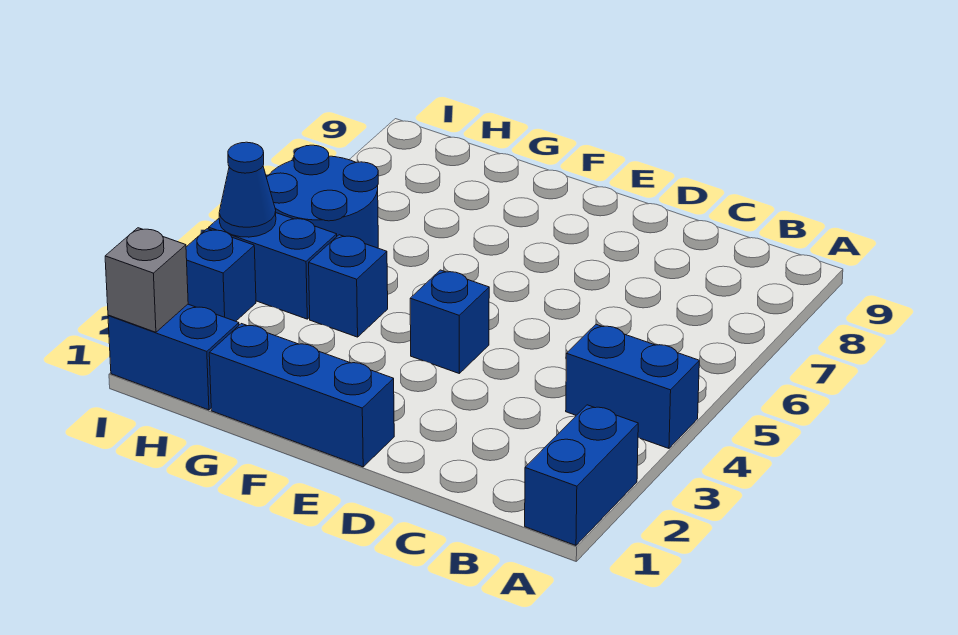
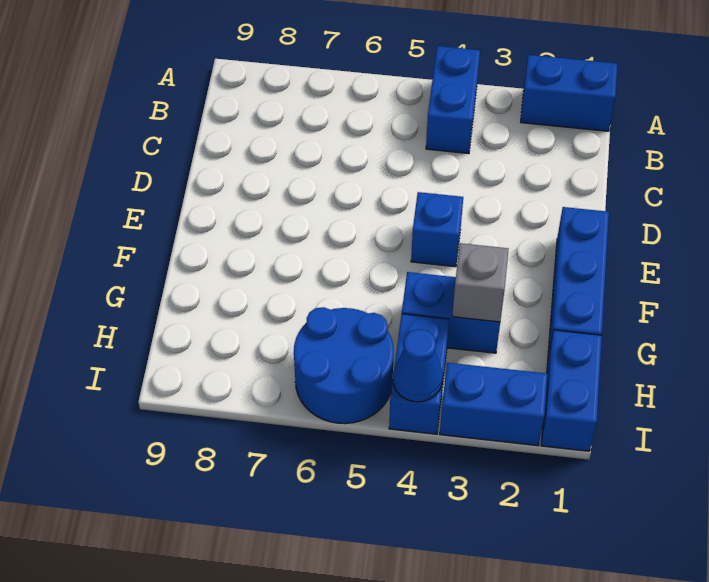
blue 1x1 brick [309,235,388,337] -> blue 1x2 brick [402,272,500,353]
grey 1x1 brick [105,228,188,332] -> grey 1x1 brick moved to [452,243,508,322]
blue 1x1 brick [186,229,256,321] -> blue 1x2 brick [440,363,547,446]

